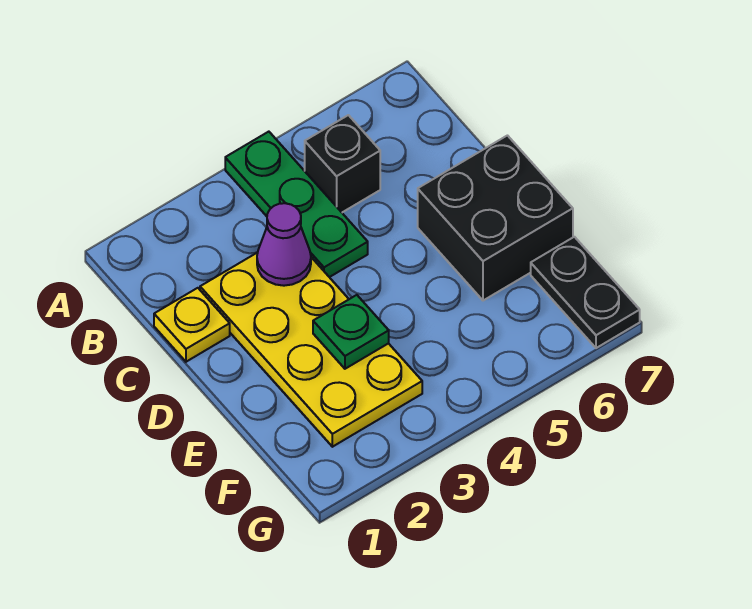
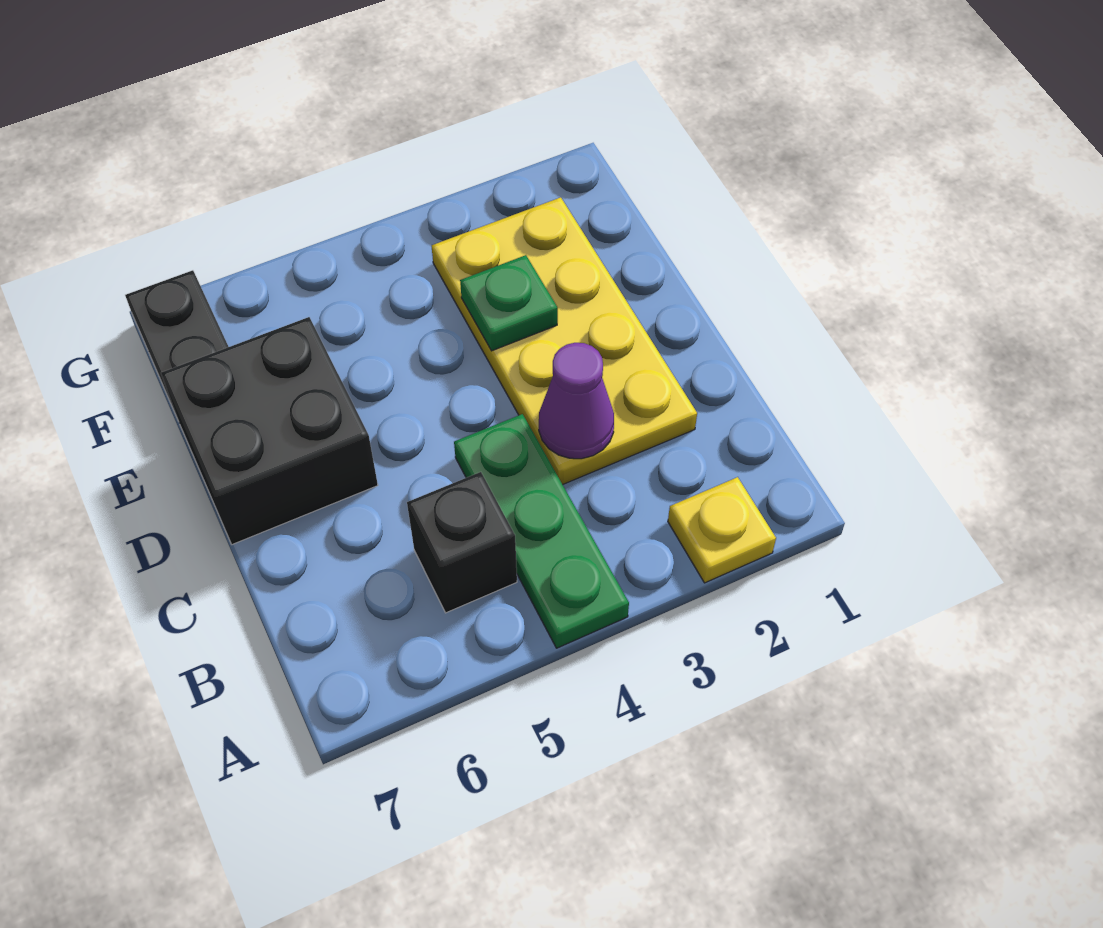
yellow 1x1 plate [154,288,230,362] -> yellow 1x1 plate moved to [668,477,776,583]

